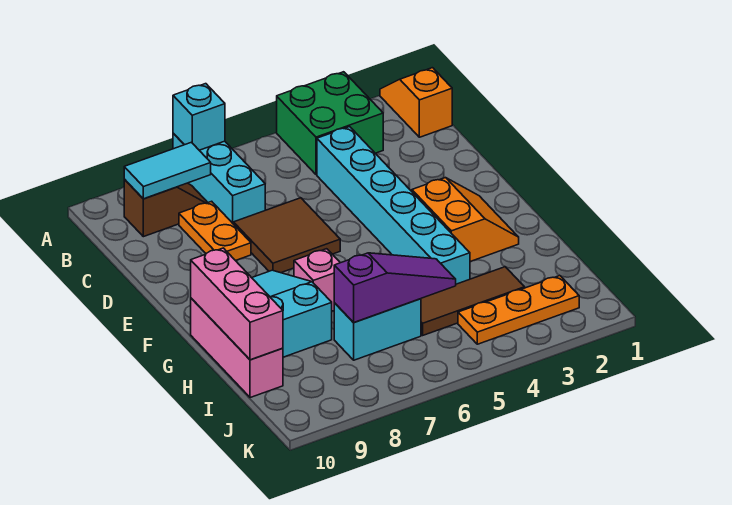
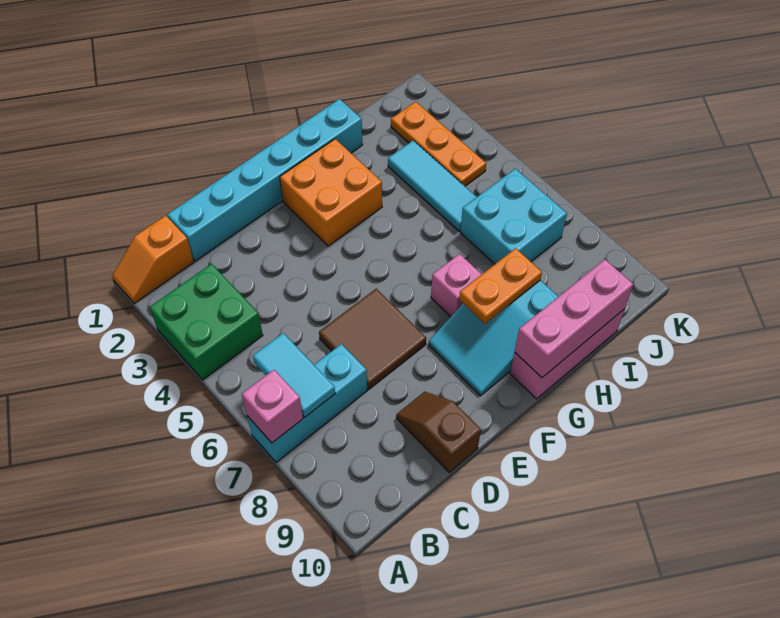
cyan 1x1 brick [173,84,225,150] -> pink 1x1 brick [242,370,303,443]
brown 1x2 slope [124,179,208,237] -> brown 1x2 slope moved to [396,392,481,472]
cyan 1x2 tile [124,142,211,199] -> cyan 1x2 tile moved to [253,333,335,417]
cyan 1x6 brick [317,127,470,284] -> cyan 1x6 brick moved to [167,99,363,261]
orange 1x2 plate [179,201,251,261] -> orange 1x2 plate moved to [459,248,542,324]
orange 2x2 slope [412,178,519,262] -> orange 2x2 brick [280,139,382,246]
brown 1x3 tile [421,267,525,335] -> cyan 1x3 tile [388,141,476,231]
purple 1x3 slope [334,253,456,323] -> none
cyan 1x2 brick [334,299,421,360] -> cyan 2x2 brick [460,169,567,264]

